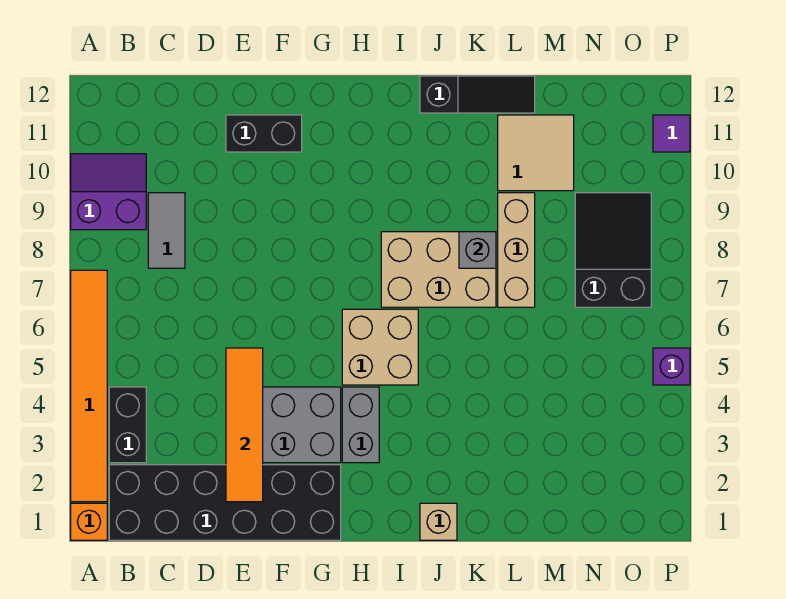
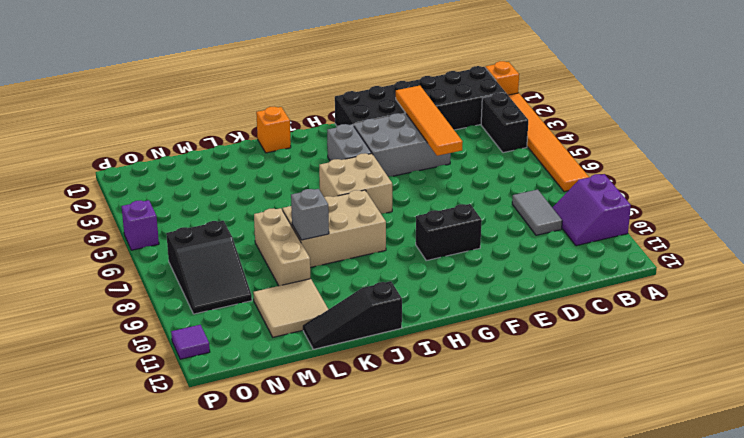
purple 2x2 slope [71,154,146,230] -> purple 2x2 slope turned to [552,174,631,246]
black 1x2 brick [226,115,302,152] -> black 1x2 brick moved to [416,204,482,261]
tan 1x1 brick [420,503,457,540] -> orange 1x1 brick [256,107,291,153]

